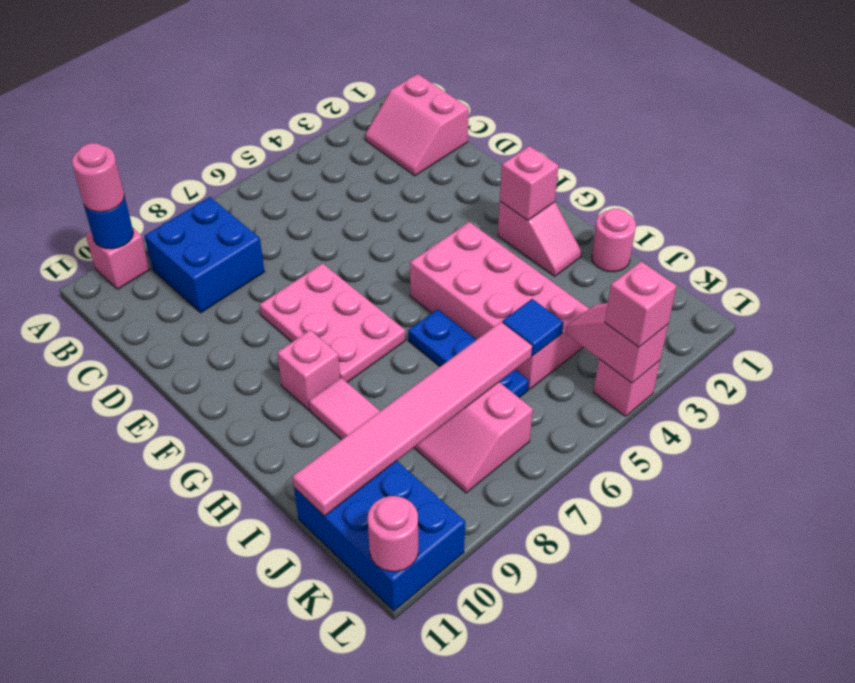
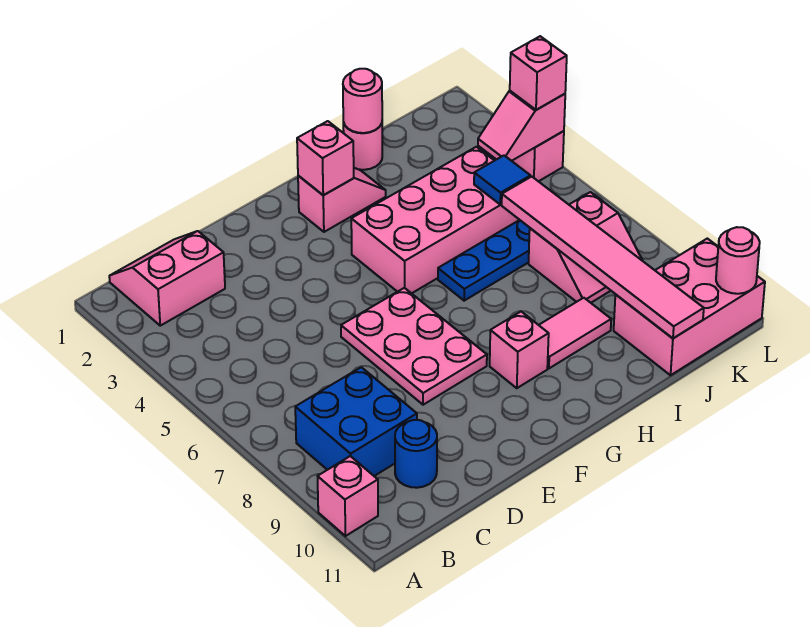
blue 1x1 round brick [84,196,133,249] -> blue 1x1 round brick moved to [395,420,437,488]
pink 1x1 round brick [72,143,124,212] -> pink 1x1 round brick moved to [343,69,382,133]
pink 2x2 slope [365,74,469,176] -> pink 2x2 slope turned to [109,231,225,326]
pink 2x3 plate [260,263,405,382] -> pink 2x3 plate turned to [341,288,487,405]
blue 2x3 brick [294,461,465,611] -> pink 2x3 brick [614,239,765,375]

